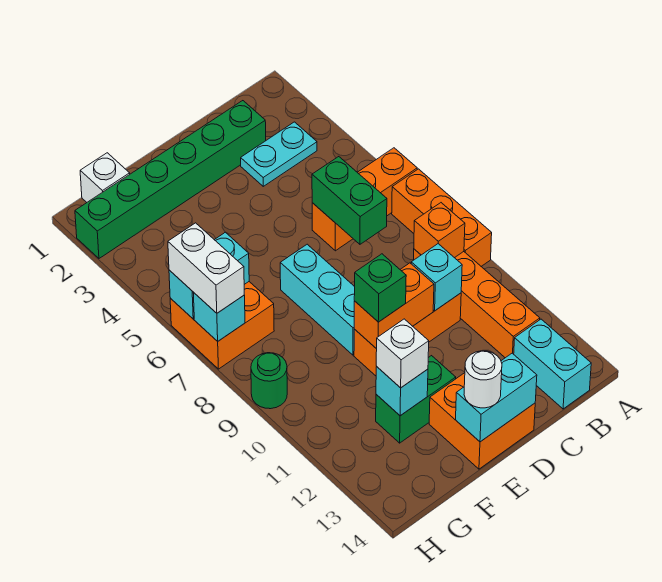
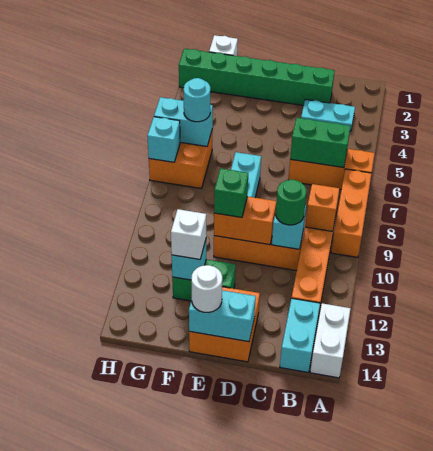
green 1x2 brick [312,157,387,244] -> green 1x2 brick turned to [290,118,350,168]
none -> cyan 1x1 round brick [184,78,210,122]
white 1x2 brick [168,223,244,313] -> white 1x2 brick moved to [310,303,351,378]
green 1x1 round brick [251,353,287,409] -> green 1x1 round brick moved to [276,180,306,225]

